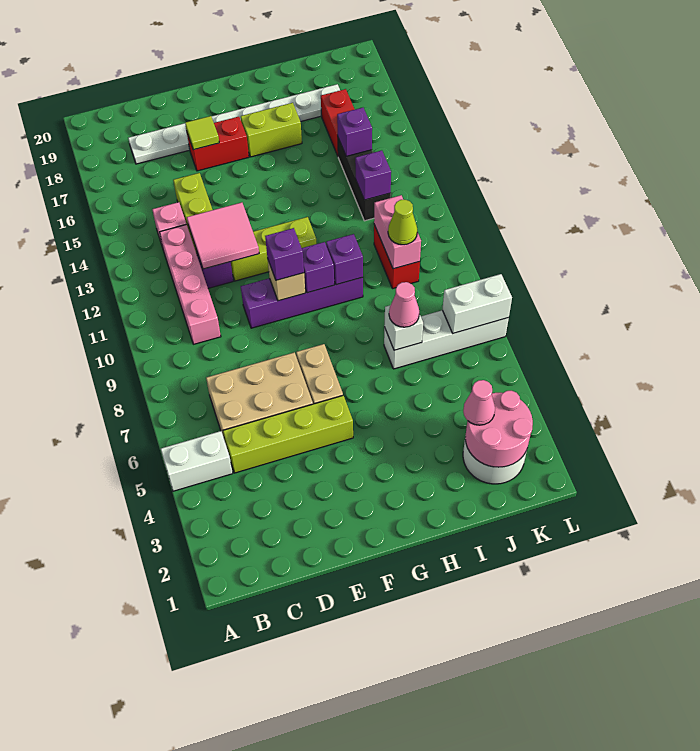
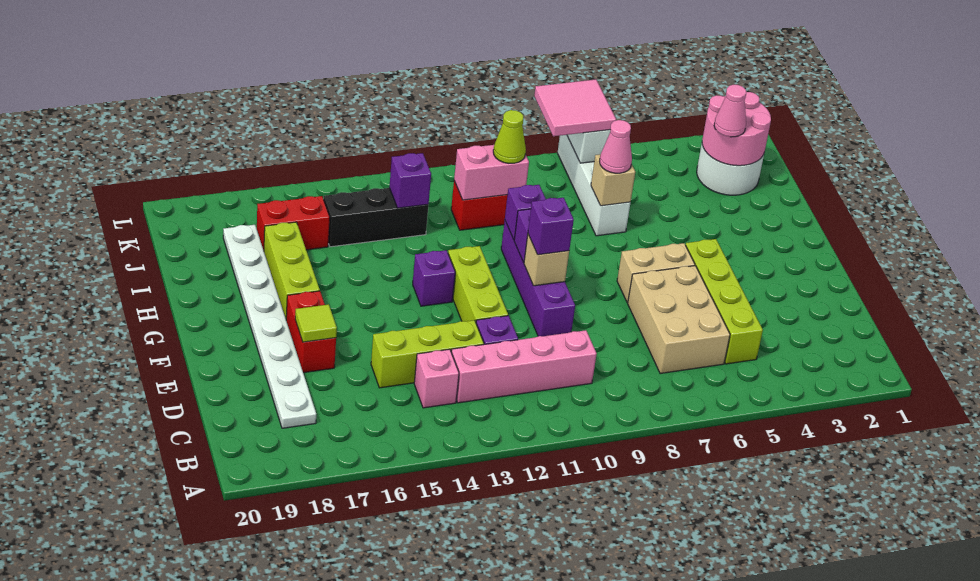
white 1x2 brick [161,431,233,491] -> none
pink 2x2 tile [187,202,259,269] -> pink 2x2 tile moved to [534,79,616,136]
lime 1x2 brick [241,103,302,157] -> lime 1x3 brick [264,222,320,318]
white 1x1 brick [384,305,423,350] -> tan 1x1 brick [591,154,635,206]
purple 1x1 brick [337,107,372,156] -> purple 1x1 brick moved to [413,250,455,306]

